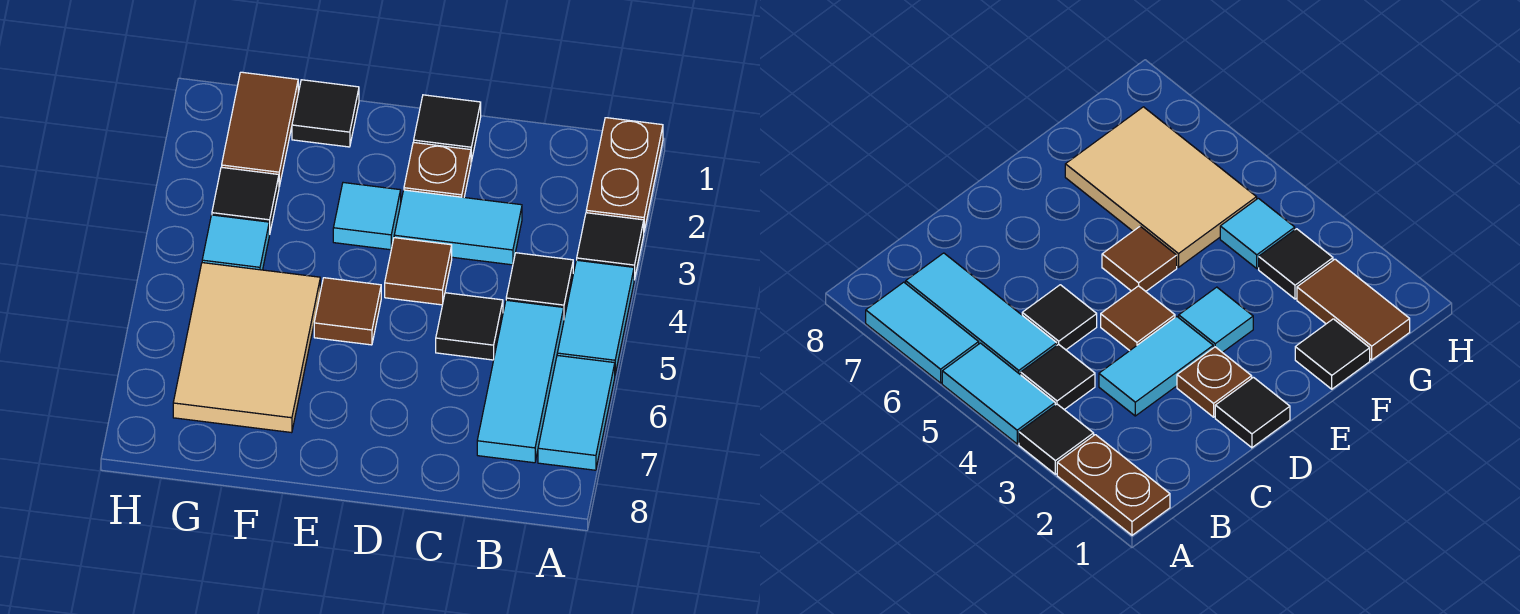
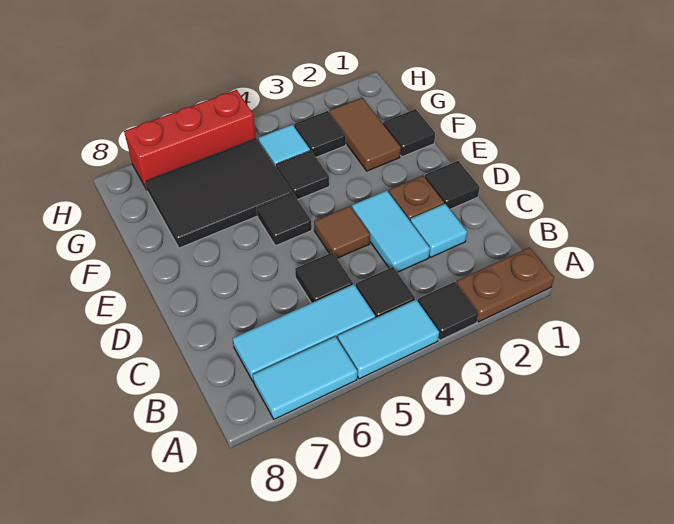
cyan 1x1 tile [333,183,401,250] -> cyan 1x1 tile moved to [410,204,467,257]
brown 1x1 tile [314,278,381,345] -> black 1x1 tile [257,193,312,246]
none -> black 1x1 tile [276,150,329,200]
tan 2x3 tile [173,263,320,433] -> black 2x3 tile [145,139,292,248]
brown 1x2 tile [222,72,298,186] -> brown 1x2 tile turned to [329,98,401,171]
none -> red 1x3 brick [124,90,256,190]

